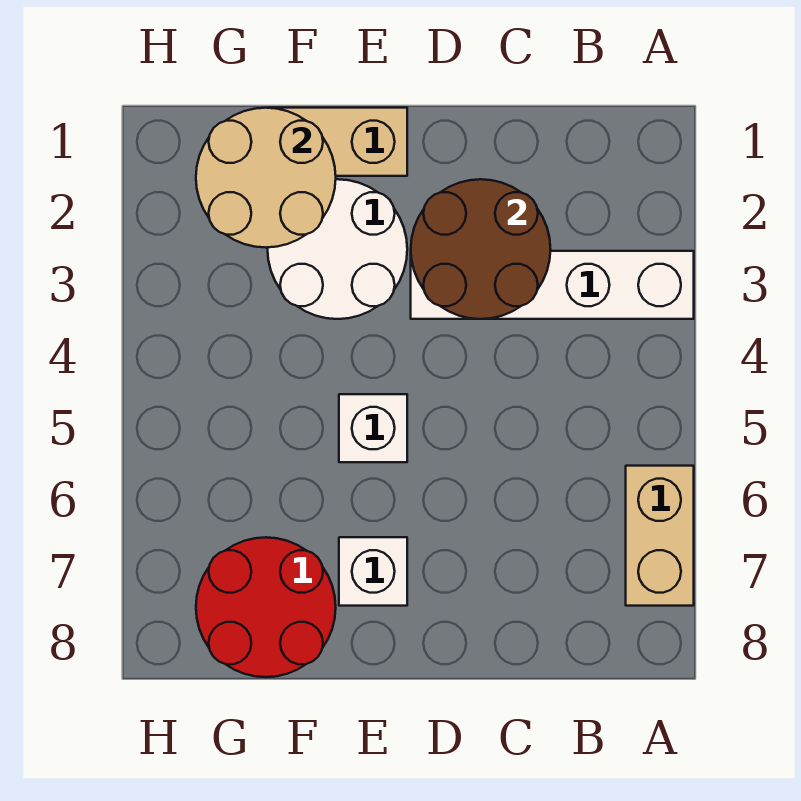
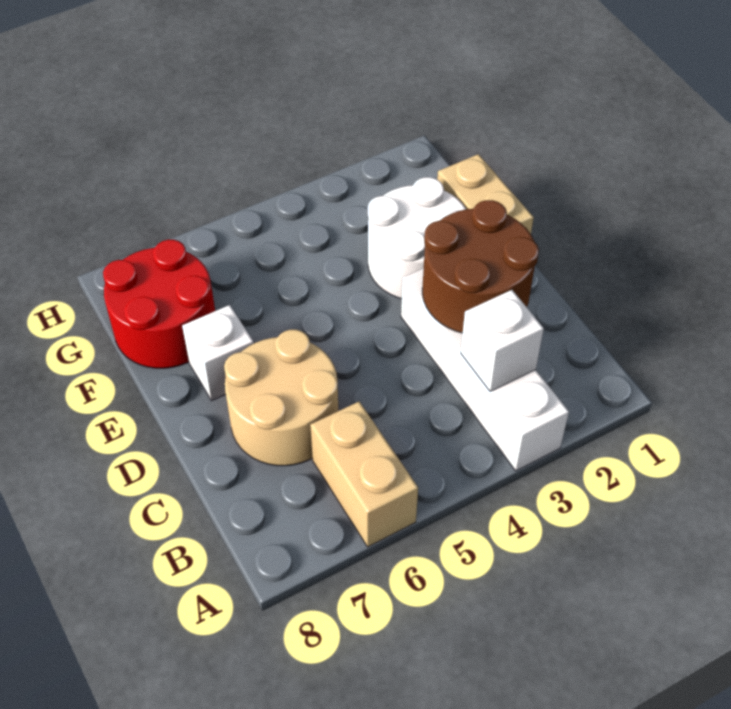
tan 1x2 brick [626,466,694,606] -> tan 1x2 brick turned to [310,402,418,547]
white 1x1 brick [339,394,407,462] -> white 1x1 brick moved to [461,290,544,392]
tan 2x2 round brick [196,108,336,248] -> tan 2x2 round brick moved to [224,330,338,466]

